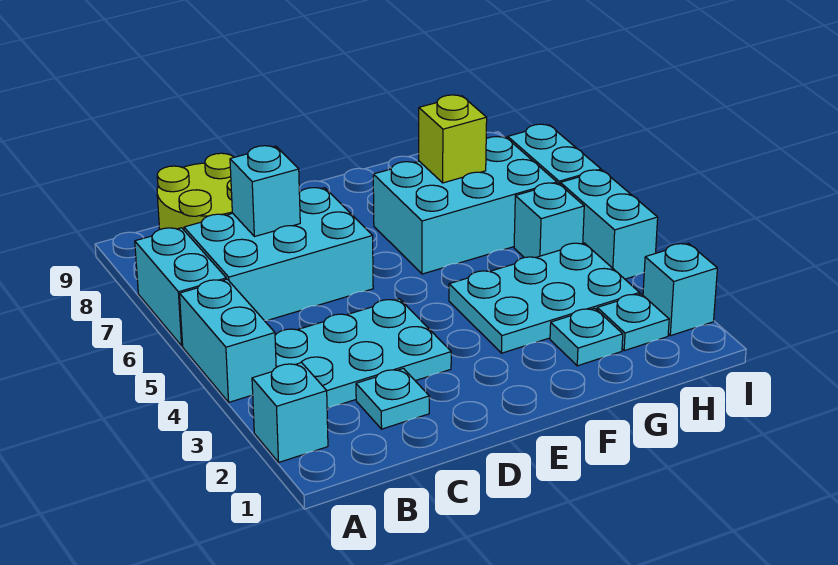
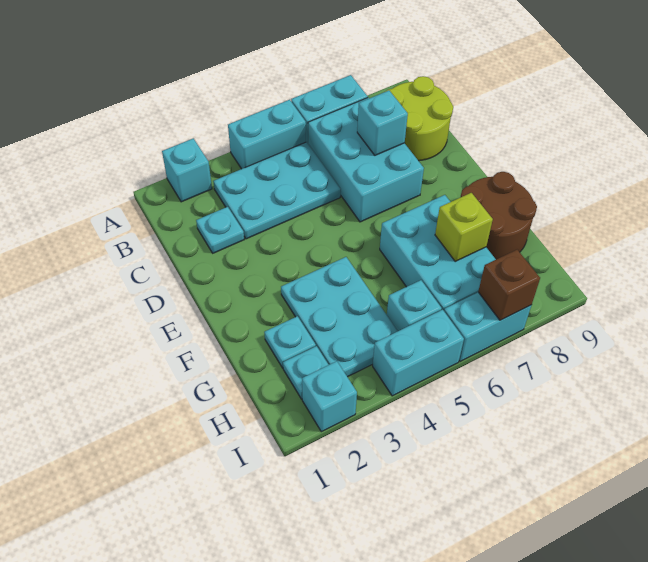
cyan 2x3 plate [275,299,451,409] -> cyan 2x3 plate turned to [213,142,341,239]
none -> brown 2x2 round brick [461,172,537,259]
none -> brown 1x1 brick [478,250,540,320]

